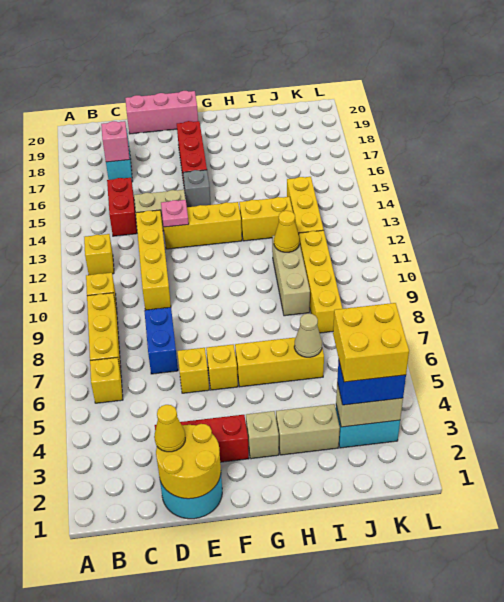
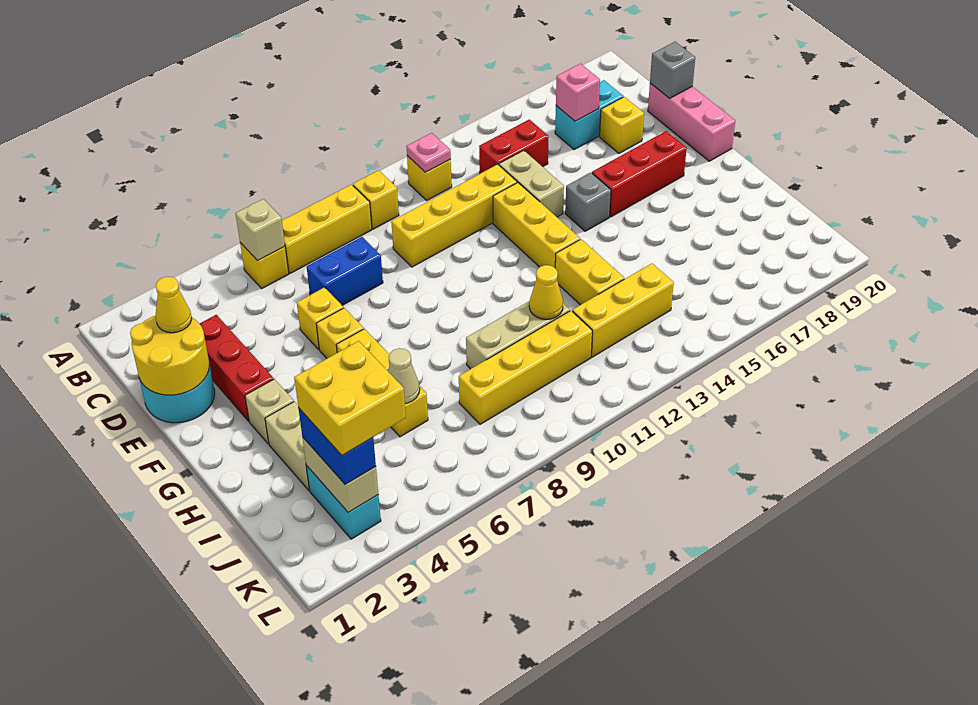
none -> tan 1x1 brick [235,199,285,261]
none -> yellow 1x1 brick [600,97,644,153]
none -> grey 1x1 brick [650,42,695,99]
pink 1x1 plate [161,200,189,227] -> pink 1x1 plate moved to [406,133,451,172]

